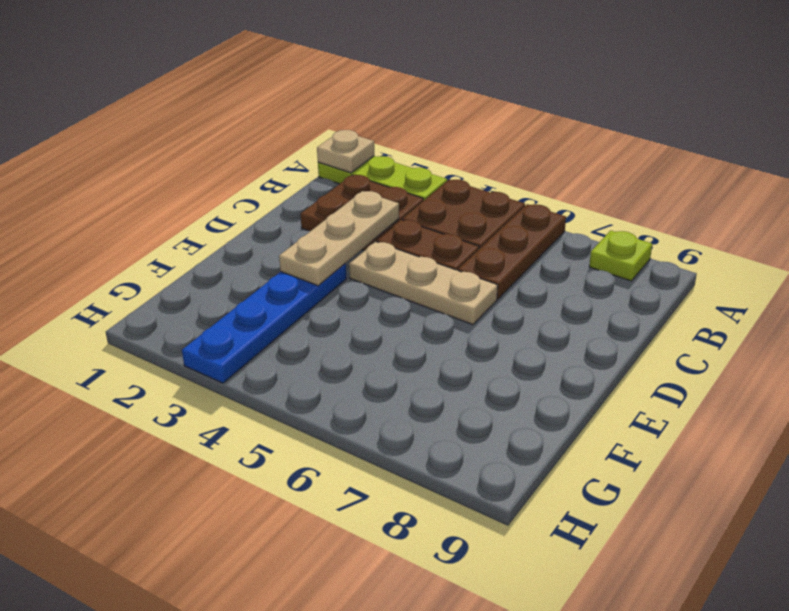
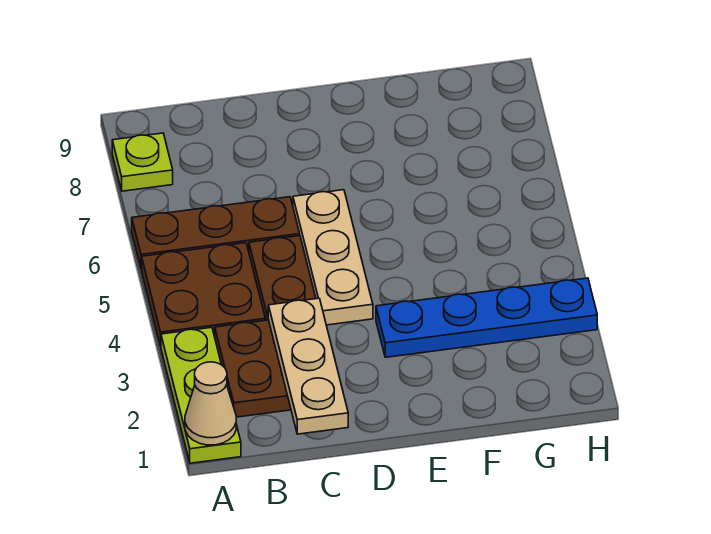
tan 1x1 plate [317,130,374,173] -> tan 1x1 cone [185,362,236,445]
tan 1x3 plate [279,191,399,286] -> tan 1x3 plate turned to [268,298,348,434]

